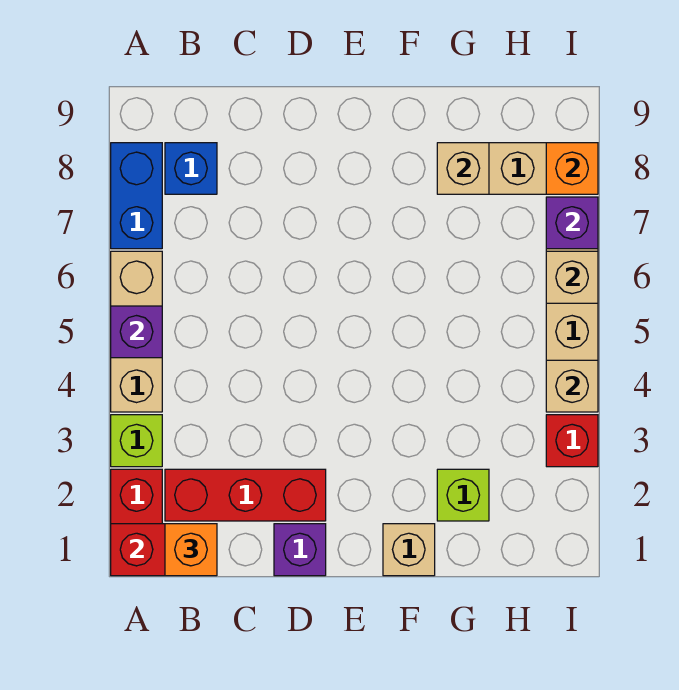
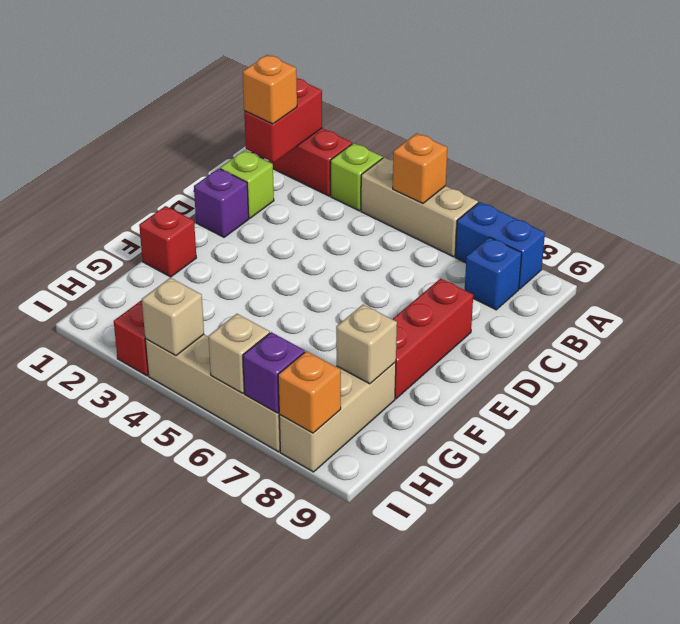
purple 1x1 brick [111,306,162,358] -> orange 1x1 brick [393,133,447,204]
red 1x3 brick [165,469,326,521] -> red 1x3 brick moved to [393,278,473,399]
tan 1x1 brick [383,524,435,576] -> red 1x1 brick [139,206,196,277]
lime 1x1 brick [437,469,489,521] -> lime 1x1 brick moved to [220,150,274,218]

